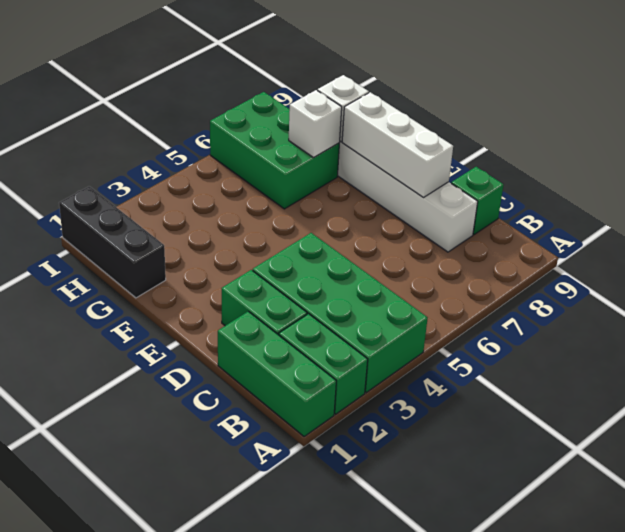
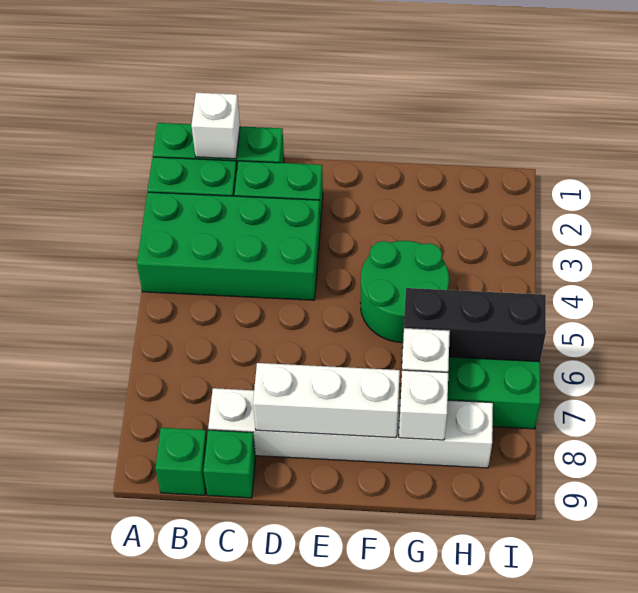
none -> white 1x1 brick [192,93,240,159]
none -> green 1x1 brick [155,428,207,495]
none -> green 2x2 round brick [360,241,449,343]
black 1x3 brick [59,186,166,298] -> black 1x3 brick moved to [403,288,546,362]

